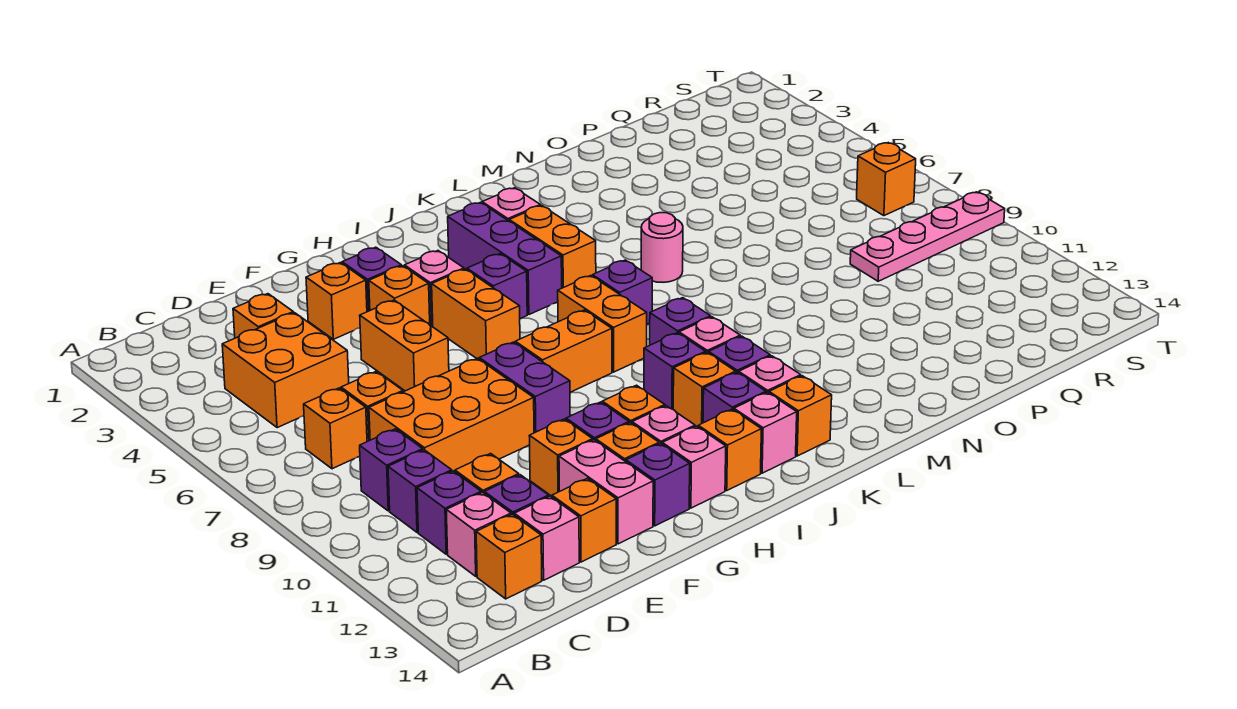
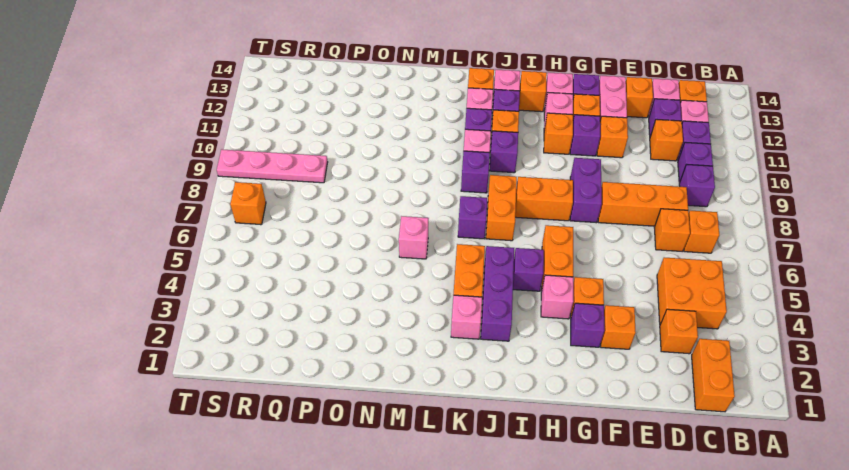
orange 2x3 brick [369,358,534,472] -> orange 1x3 brick [598,182,688,226]
orange 1x2 brick [360,300,449,391] -> orange 1x2 brick moved to [692,339,735,412]
pink 1x1 round brick [641,213,683,282] -> pink 1x1 brick [399,216,429,259]

